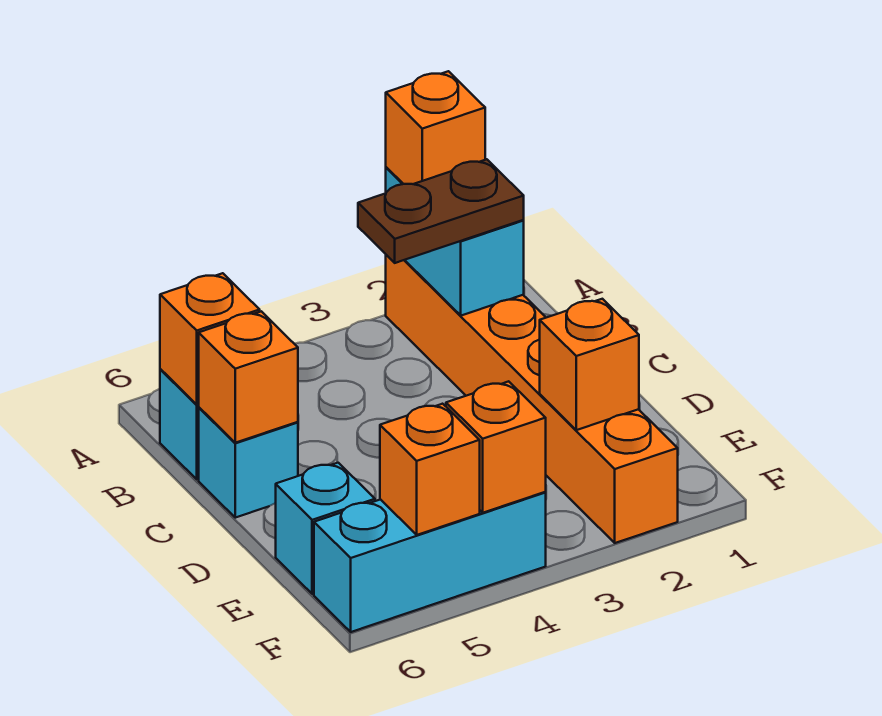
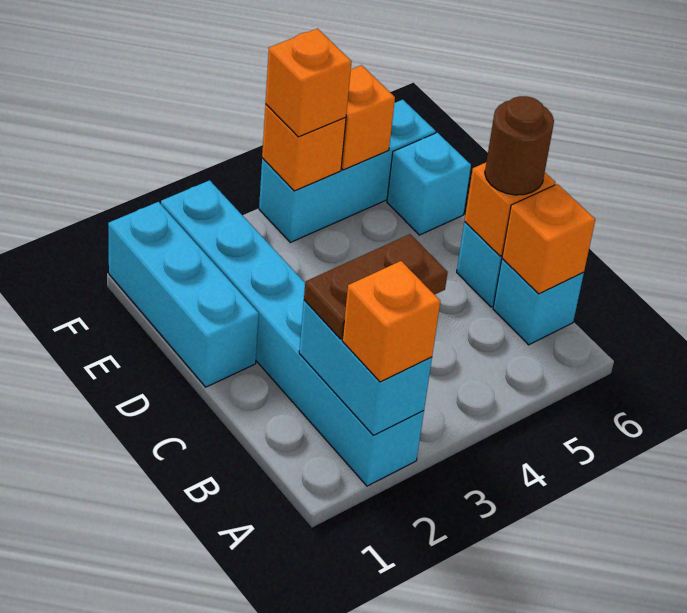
orange 1x6 brick [386,255,678,543] -> cyan 1x6 brick [161,180,424,486]
none -> brown 1x1 round brick [485,96,554,195]
none -> cyan 1x3 brick [108,202,259,387]
orange 1x1 brick [540,299,639,430] -> orange 1x1 brick moved to [265,29,352,137]

